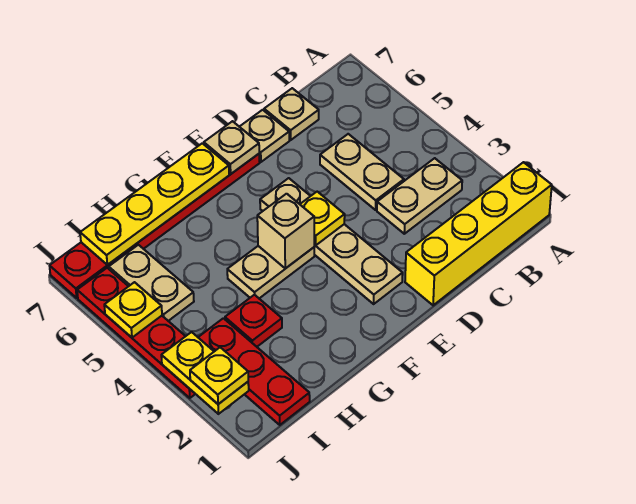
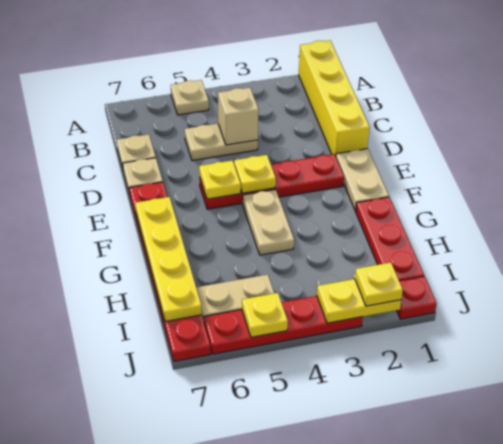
tan 1x2 plate [377,158,462,234] -> tan 1x2 plate moved to [336,148,389,211]
tan 1x4 plate [260,178,403,304] -> red 1x4 plate [200,154,344,209]
none -> yellow 1x1 plate [199,161,241,199]
tan 1x1 plate [204,121,259,174] -> tan 1x1 plate moved to [171,80,209,115]
tan 1x1 brick [257,194,314,269] -> tan 1x1 brick moved to [218,88,259,145]
red 1x1 plate [225,295,282,347] -> red 1x1 plate moved to [397,276,437,319]
red 1x3 plate [198,318,310,425] -> red 1x3 plate turned to [356,197,424,281]

